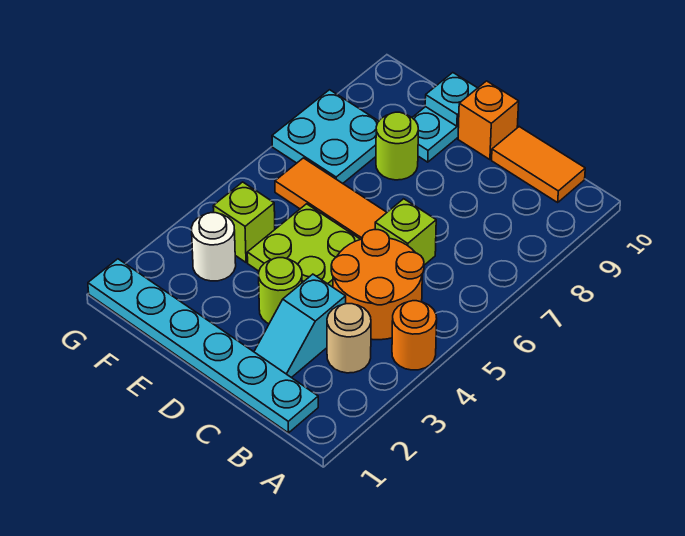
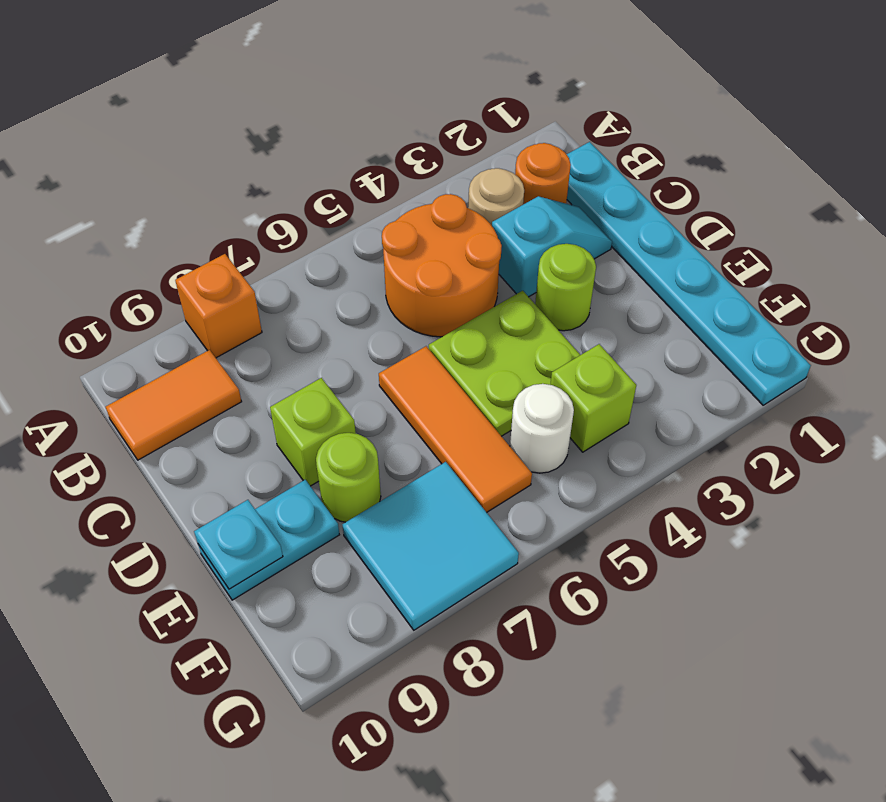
orange 1x1 round brick [392,301,437,370] -> orange 1x1 round brick moved to [515,143,571,204]
orange 1x2 tile [492,127,585,202] -> orange 1x2 tile turned to [106,350,242,460]
lime 1x1 brick [375,199,436,265] -> lime 1x1 brick moved to [270,378,356,486]
orange 1x1 brick [458,81,519,160] -> orange 1x1 brick moved to [175,254,262,358]
white 1x1 round brick [192,213,236,281] -> white 1x1 round brick moved to [510,384,574,473]
cyan 2x2 plate [272,90,379,183] -> cyan 2x2 tile [342,462,519,630]

